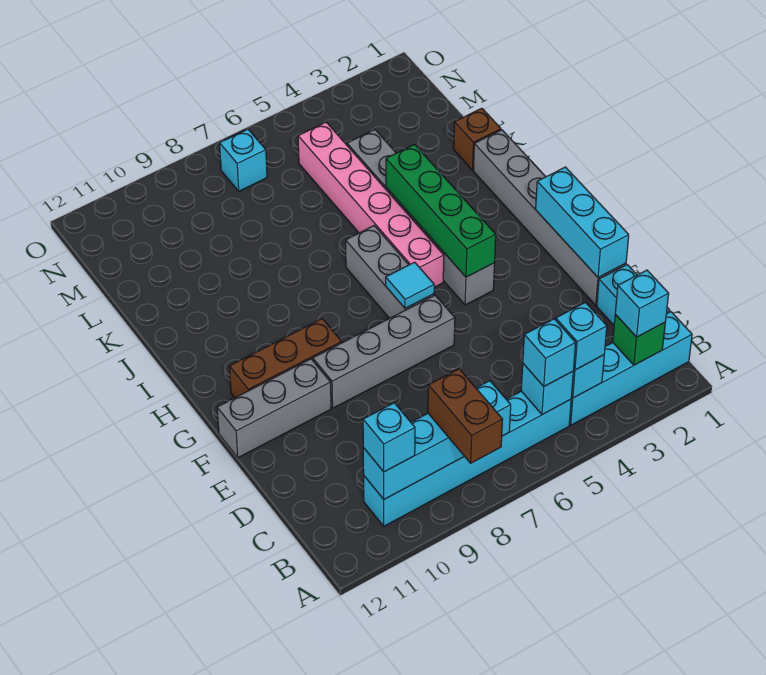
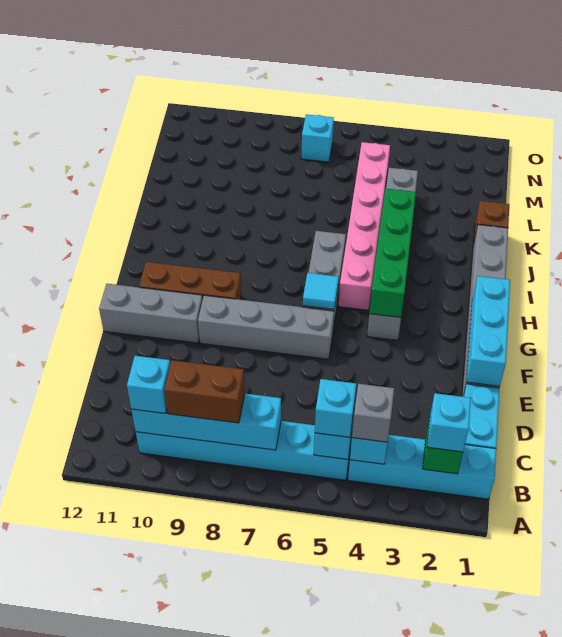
brown 1x2 brick [428,369,503,463] -> brown 1x2 brick turned to [164,360,245,423]
cyan 1x1 brick [556,302,607,370] -> grey 1x1 brick [352,384,394,442]

